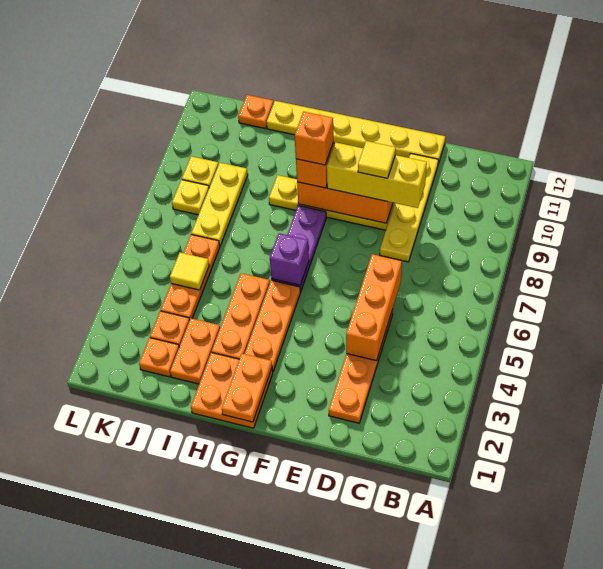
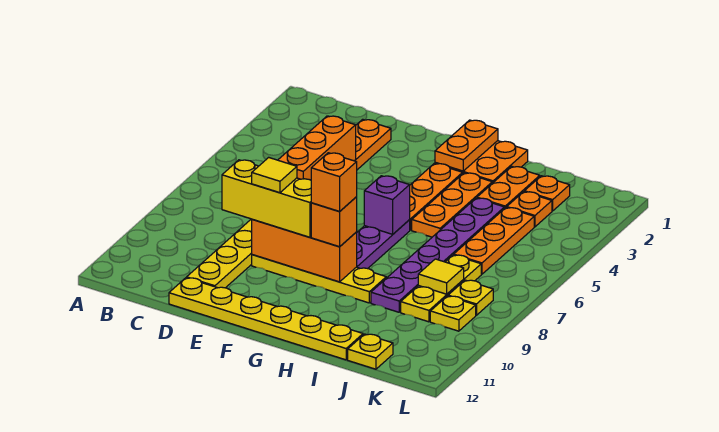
none -> purple 1x6 plate [371,198,504,312]
yellow 1x1 tile [170,253,209,290] -> yellow 1x1 tile moved to [418,259,464,294]
orange 1x1 plate [238,95,274,129] -> yellow 1x1 plate [348,334,393,369]

